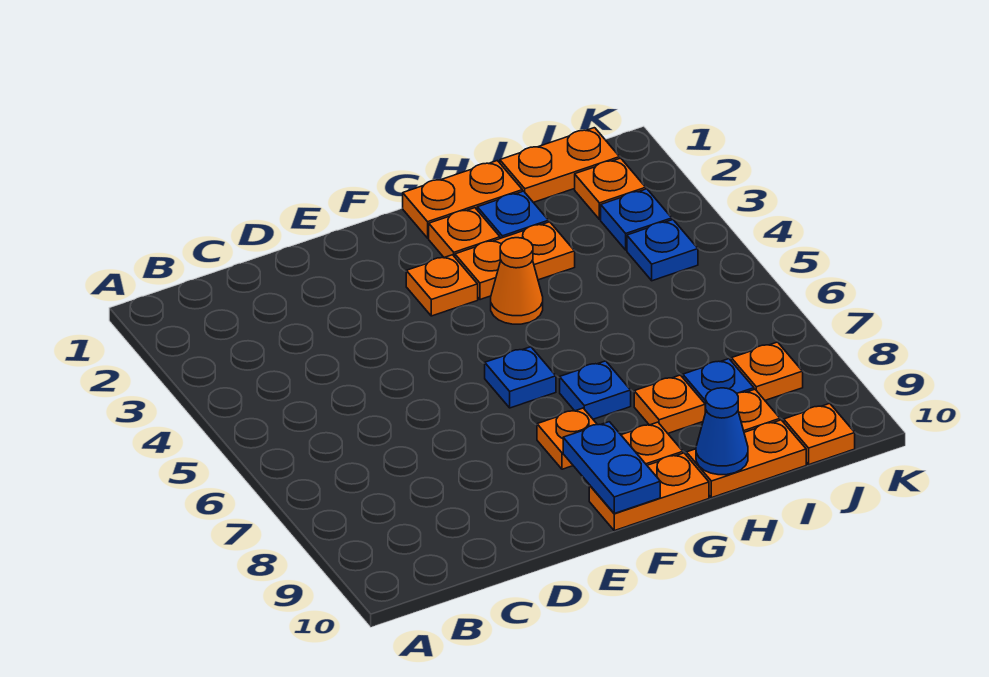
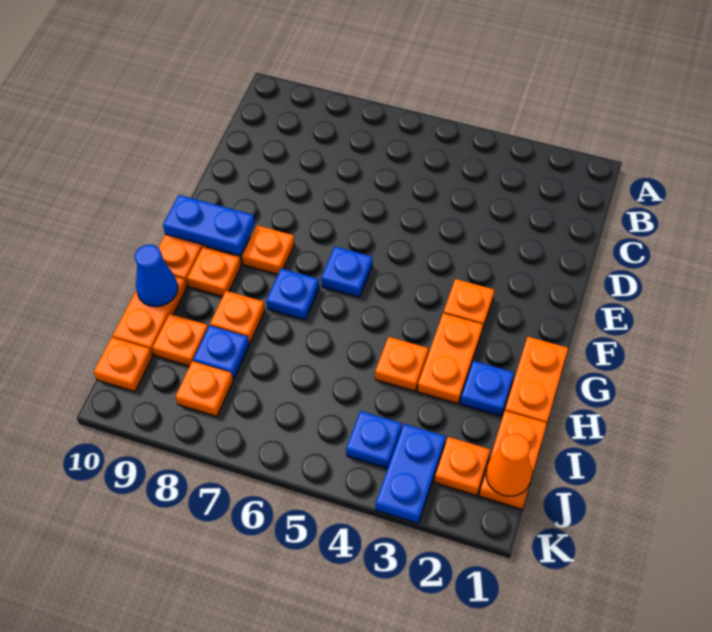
orange 1x1 plate [429,208,500,257] -> orange 1x1 plate moved to [375,337,428,391]
orange 1x1 cone [491,238,543,324] -> orange 1x1 cone moved to [486,434,532,496]
blue 1x1 plate [601,189,672,250] -> blue 1x2 plate [376,424,446,523]

